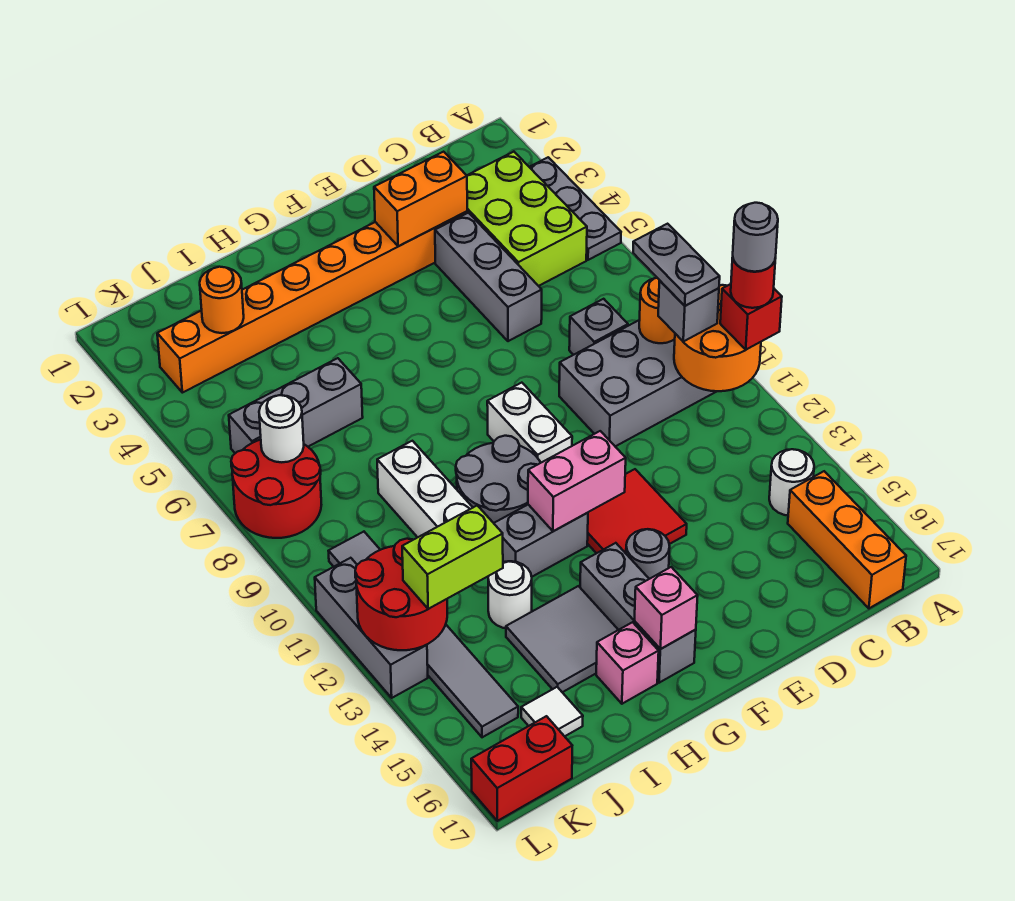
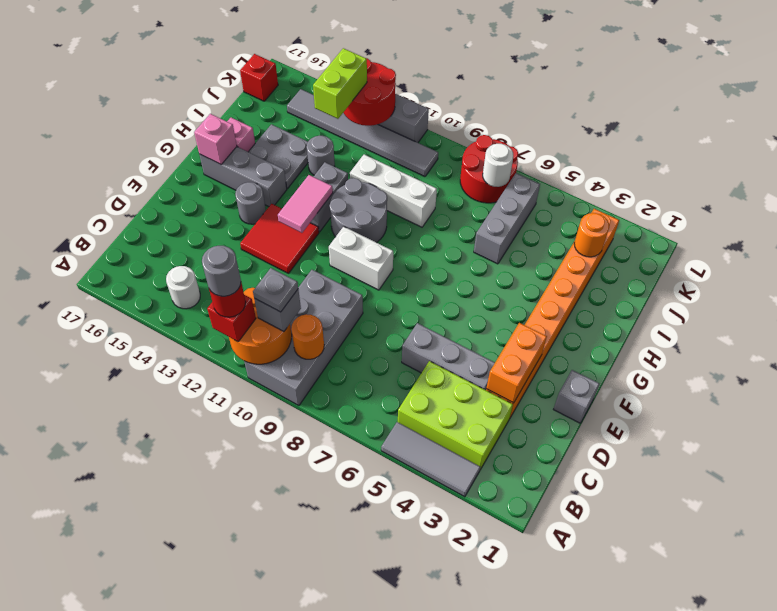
grey 1x3 plate [530,157,621,260] -> grey 1x3 tile [381,422,480,497]
grey 1x2 plate [633,224,720,306] -> grey 1x1 plate [253,268,298,312]
orange 1x3 brick [788,471,906,608] -> none
grey 1x1 brick [569,299,628,355] -> grey 1x1 brick moved to [553,370,599,423]
pink 1x2 brick [528,431,626,531] -> pink 1x2 tile [278,175,333,233]
grey 2x2 tile [506,586,618,692] -> grey 2x2 plate [249,124,308,189]
white 1x1 round brick [488,561,532,628] -> grey 1x1 round brick [307,136,335,175]
white 1x1 tile [521,687,583,736] -> none
red 1x2 brick [471,716,572,821] -> red 1x1 brick [240,54,278,101]

